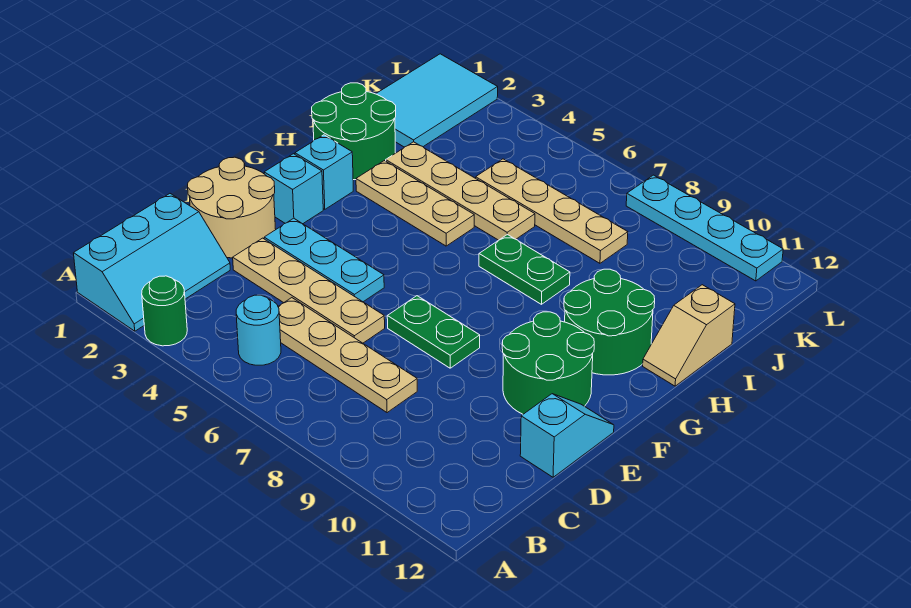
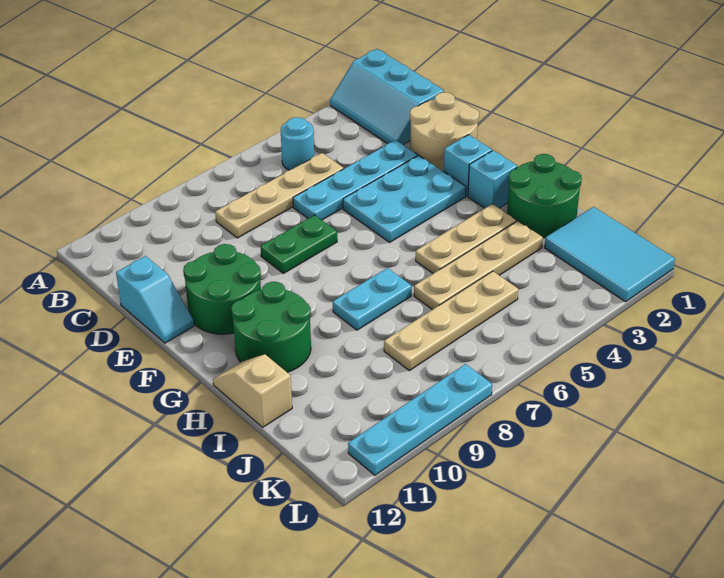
green 1x1 round brick [142,276,187,346] -> none
tan 1x4 plate [233,238,385,343] -> cyan 1x4 plate [293,140,418,220]
cyan 1x3 plate [264,218,384,302] -> cyan 2x3 plate [343,156,466,242]
green 1x2 plate [479,234,570,304] -> cyan 1x2 plate [333,268,412,330]

